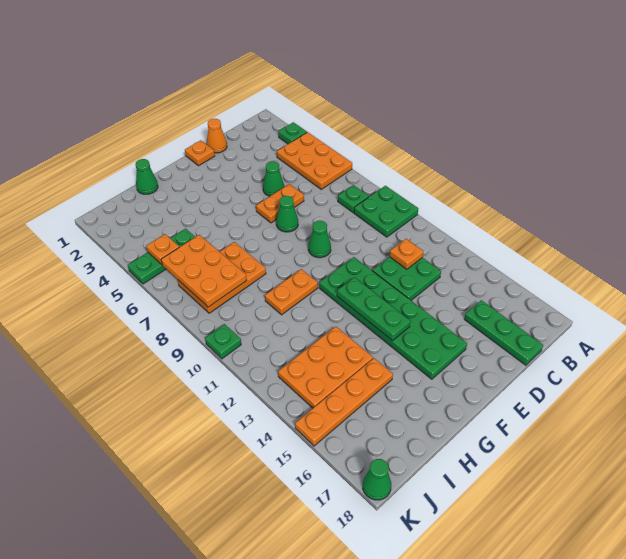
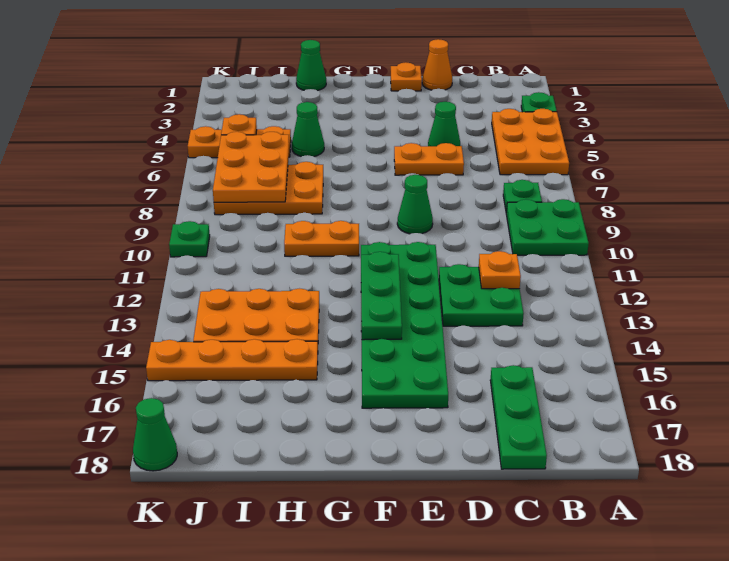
green 1x1 cone [276,196,298,232] -> green 1x1 cone moved to [292,102,324,157]
green 1x3 plate [128,229,195,284] -> orange 1x3 plate [188,126,291,158]

